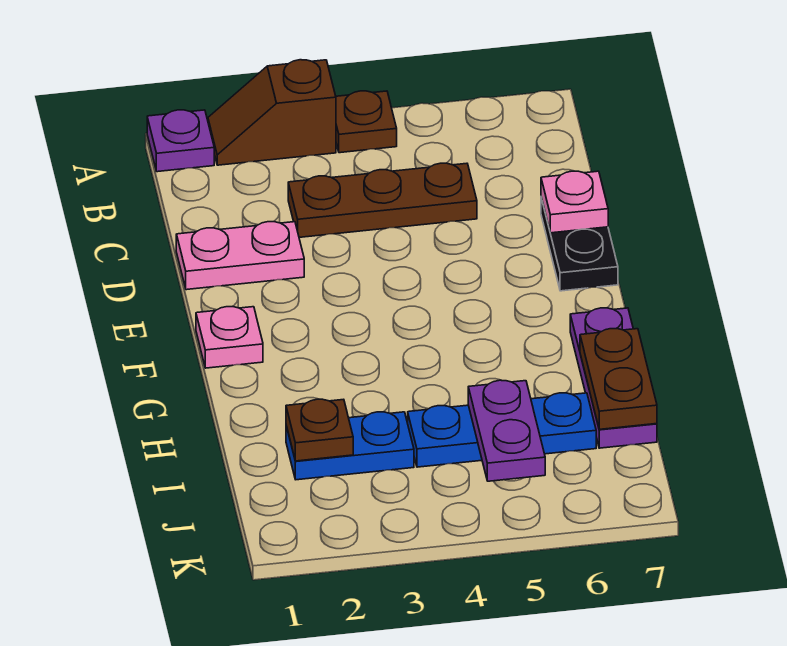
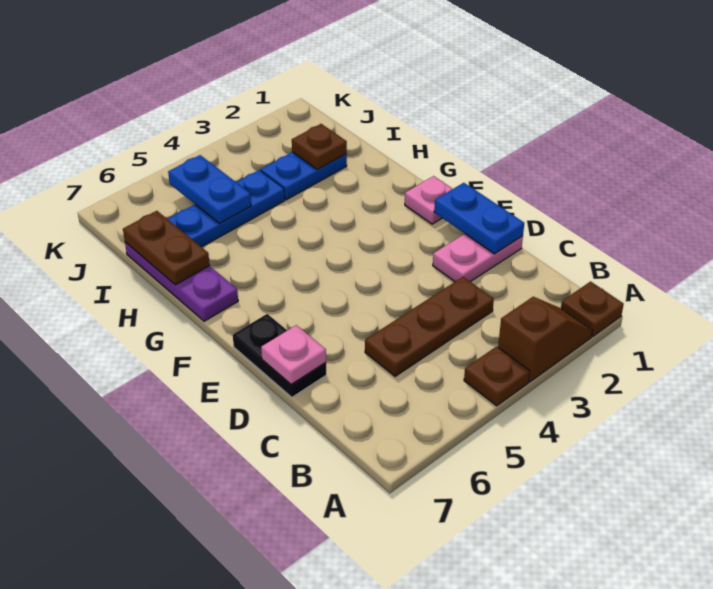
purple 1x1 plate [147,110,214,172] -> brown 1x1 plate [561,282,624,337]
none -> blue 1x2 plate [434,183,524,254]
purple 1x2 plate [468,380,545,481] -> blue 1x2 plate [168,155,251,223]

